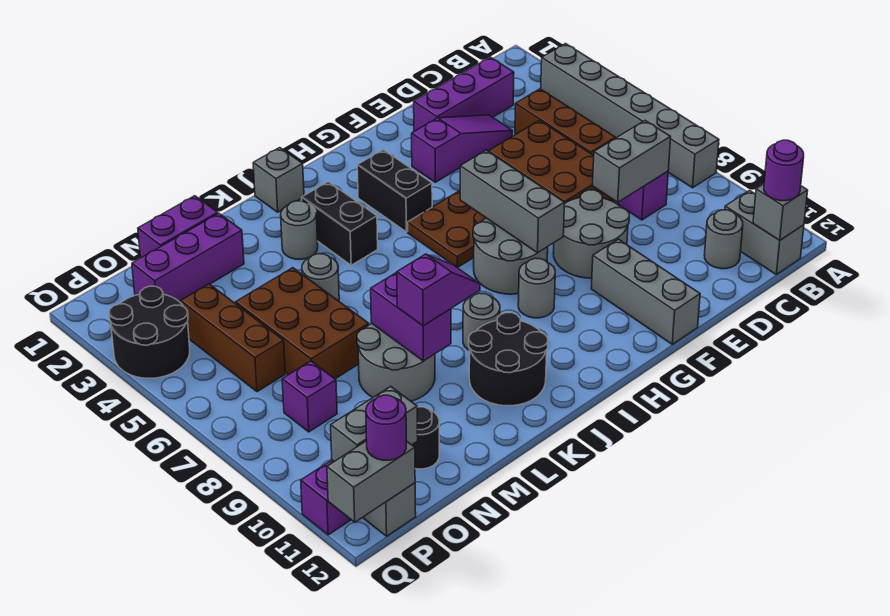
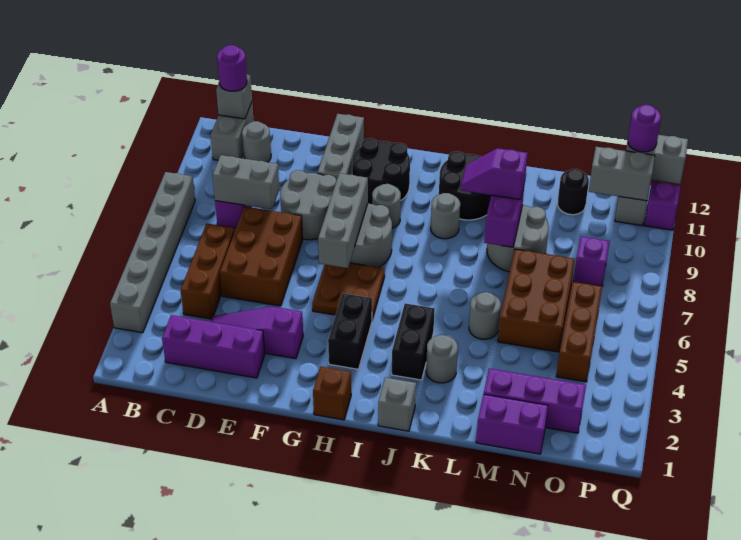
none -> brown 1x1 brick [313,366,351,420]
black 2x2 round brick [109,286,190,378] -> black 2x2 round brick moved to [352,138,410,204]

